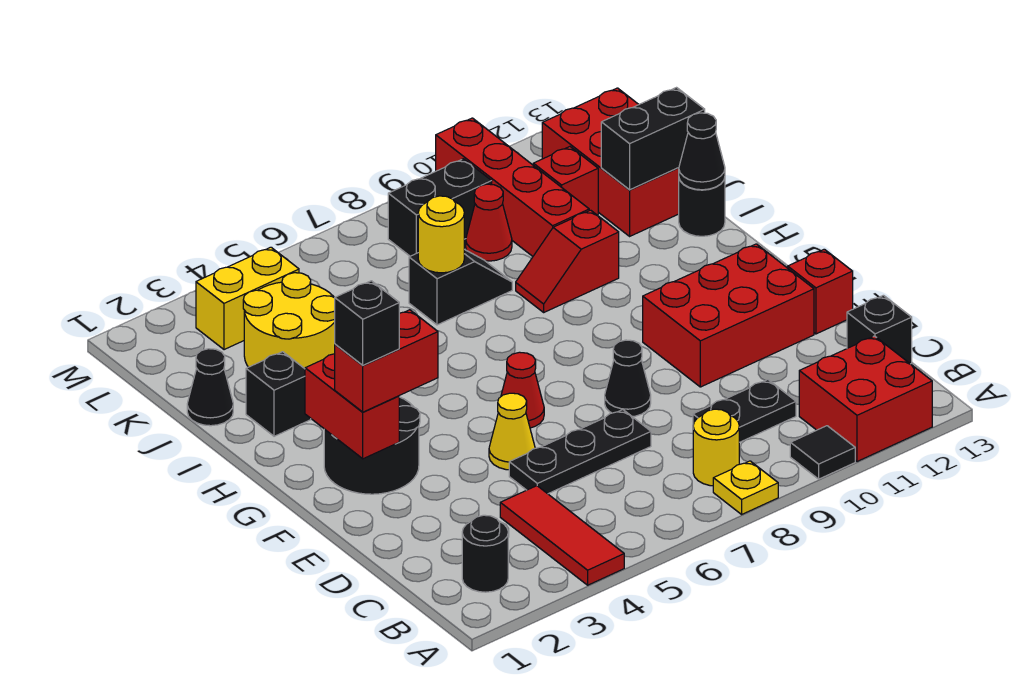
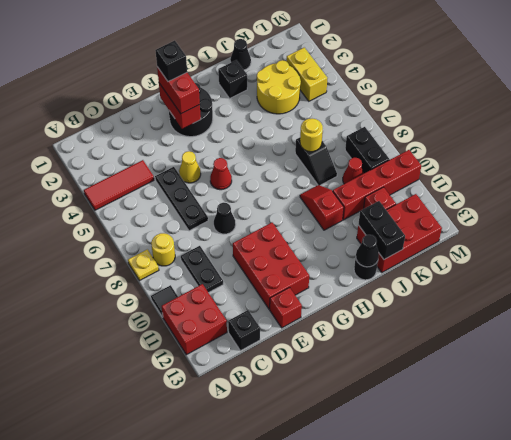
black 1x1 round brick [462,515,508,592] -> none
red 1x2 brick [305,354,399,459] -> red 1x2 brick turned to [159,83,201,129]

